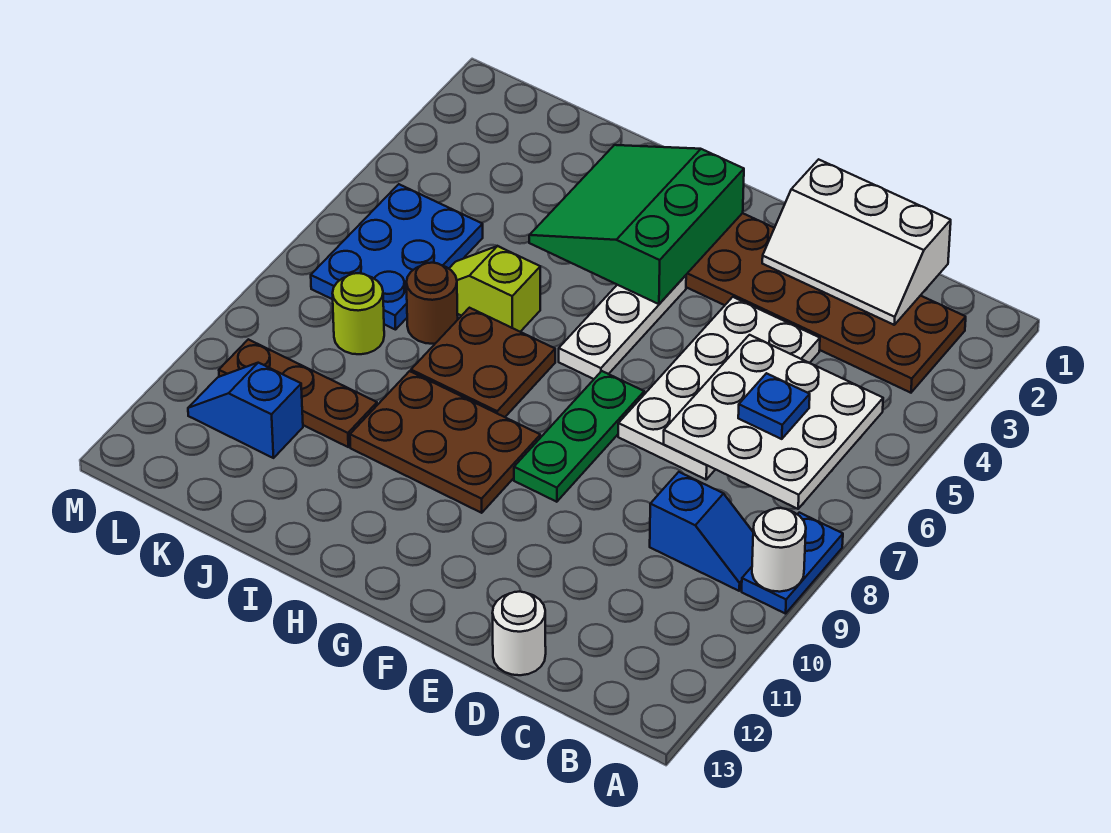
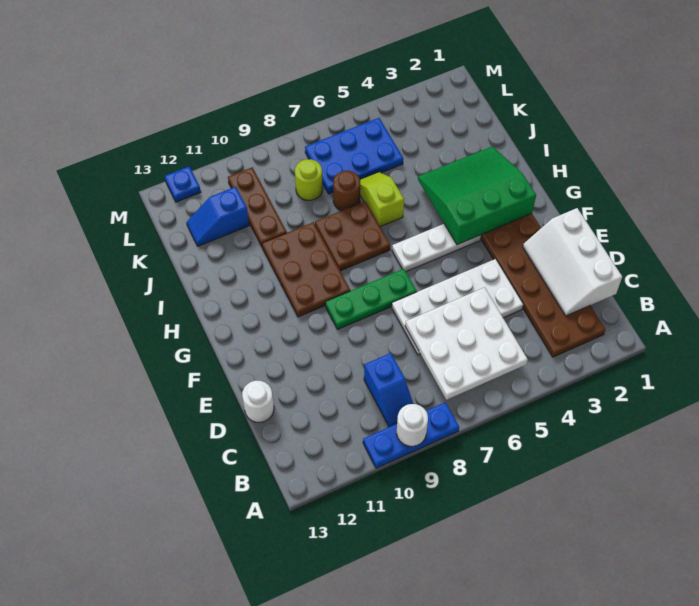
blue 1x2 plate [742,513,843,614] -> blue 1x3 plate [363,402,459,468]
blue 1x1 plate [738,373,810,439] -> blue 1x1 plate moved to [165,167,201,202]
blue 1x2 slope [188,363,303,458] -> blue 1x2 slope turned to [187,187,249,246]

